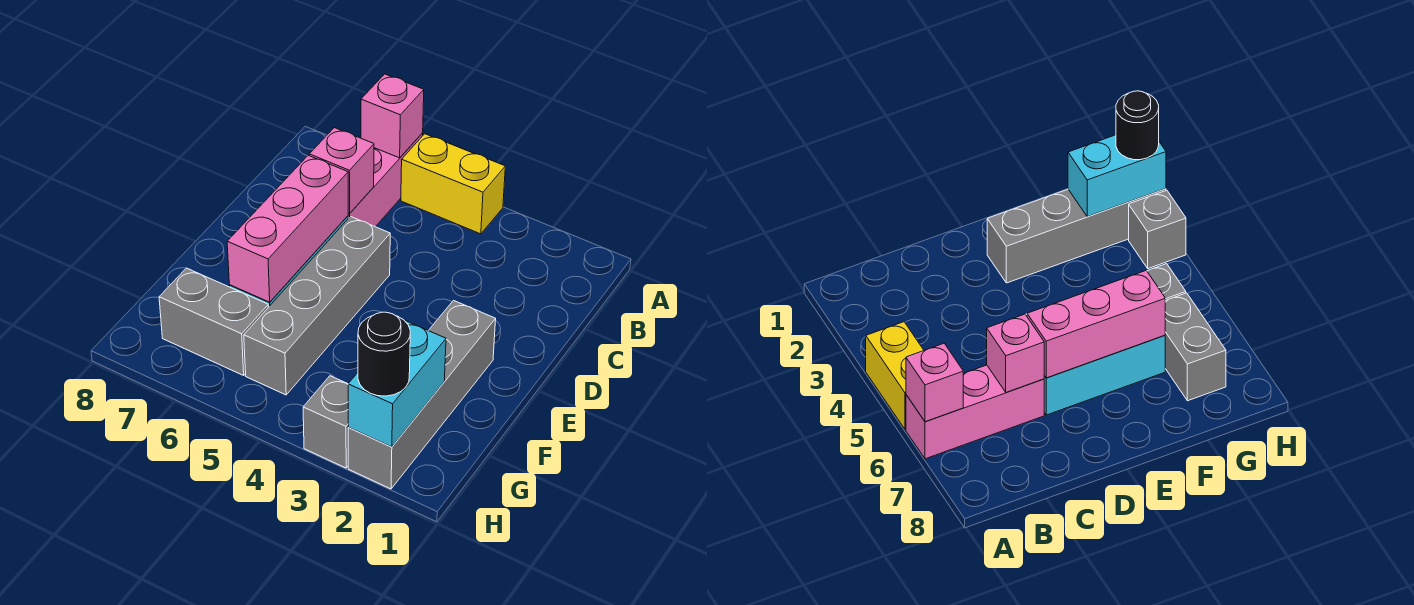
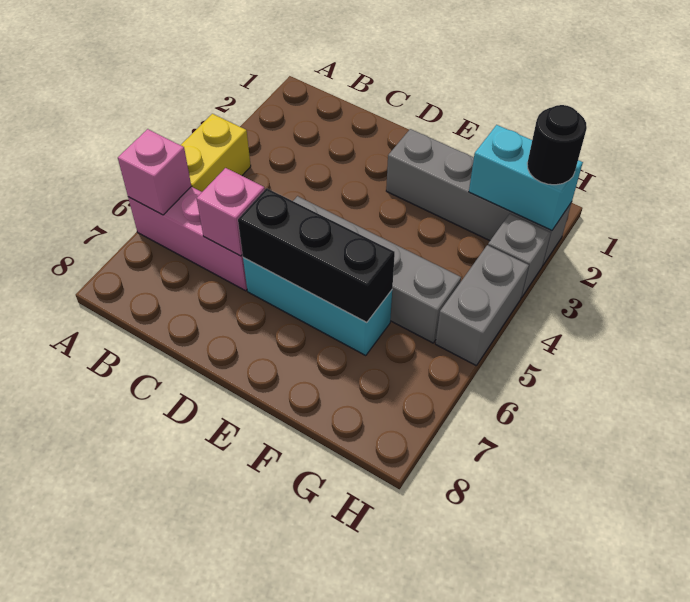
pink 1x3 brick [227,155,349,302] -> black 1x3 brick [238,188,395,323]
grey 1x2 brick [159,268,268,375] -> grey 1x2 brick moved to [435,245,529,366]

